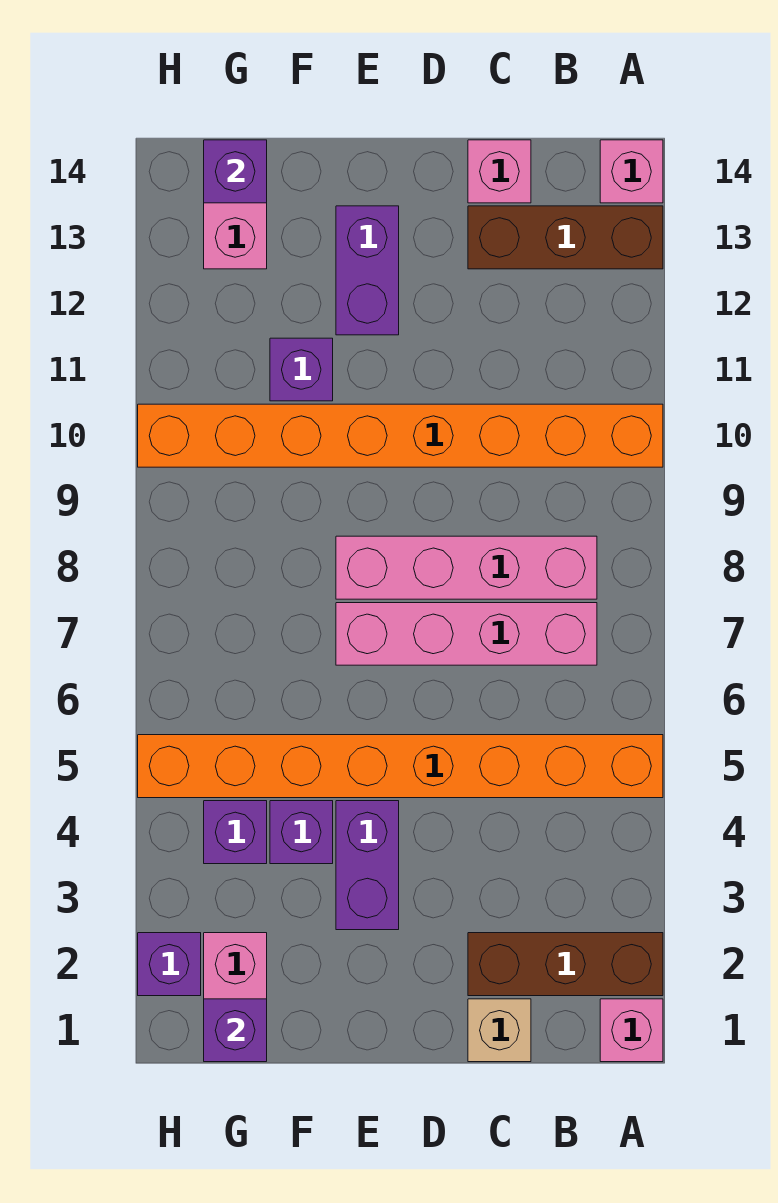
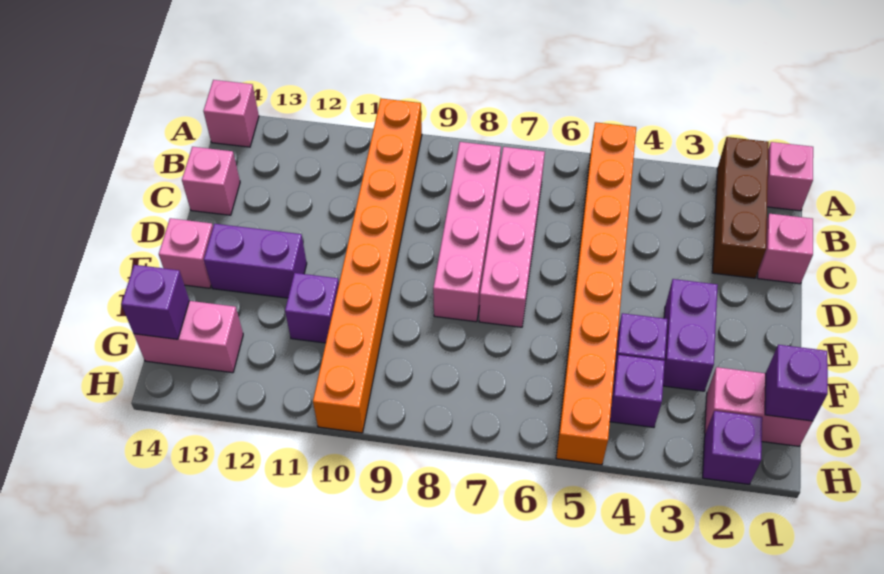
brown 1x3 brick [468,206,663,269] -> none
tan 1x1 brick [468,999,531,1062] -> pink 1x1 brick [758,214,813,284]
purple 1x2 brick [336,801,399,930] -> purple 1x2 brick turned to [663,279,718,391]
none -> pink 1x1 brick [159,218,213,288]

